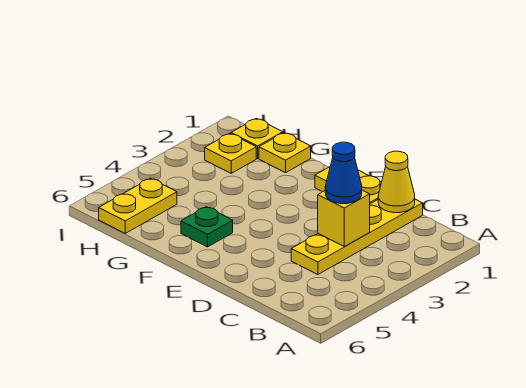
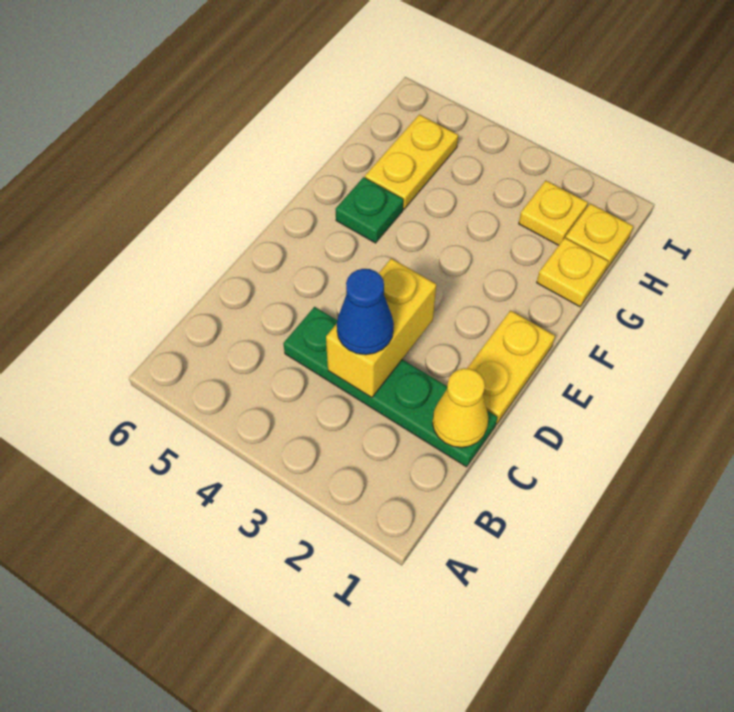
yellow 1x4 plate [291,199,423,275] -> green 1x4 plate [283,307,498,467]
yellow 1x1 brick [318,190,370,246] -> yellow 1x2 brick [326,258,437,398]
yellow 1x2 plate [99,178,177,233] -> yellow 1x2 plate turned to [365,115,458,209]

